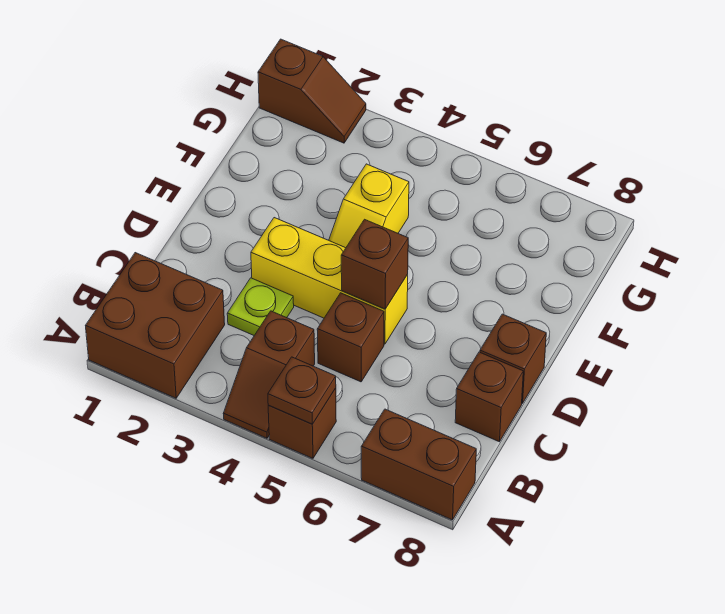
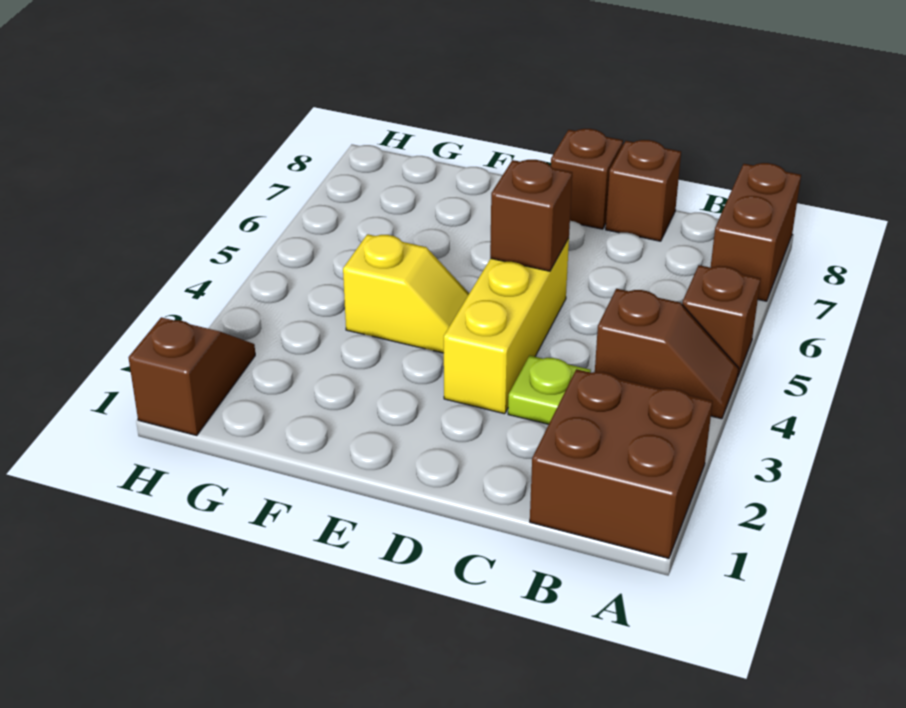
brown 1x1 plate [268,357,336,424] -> none
brown 1x1 brick [317,293,384,382] -> none

